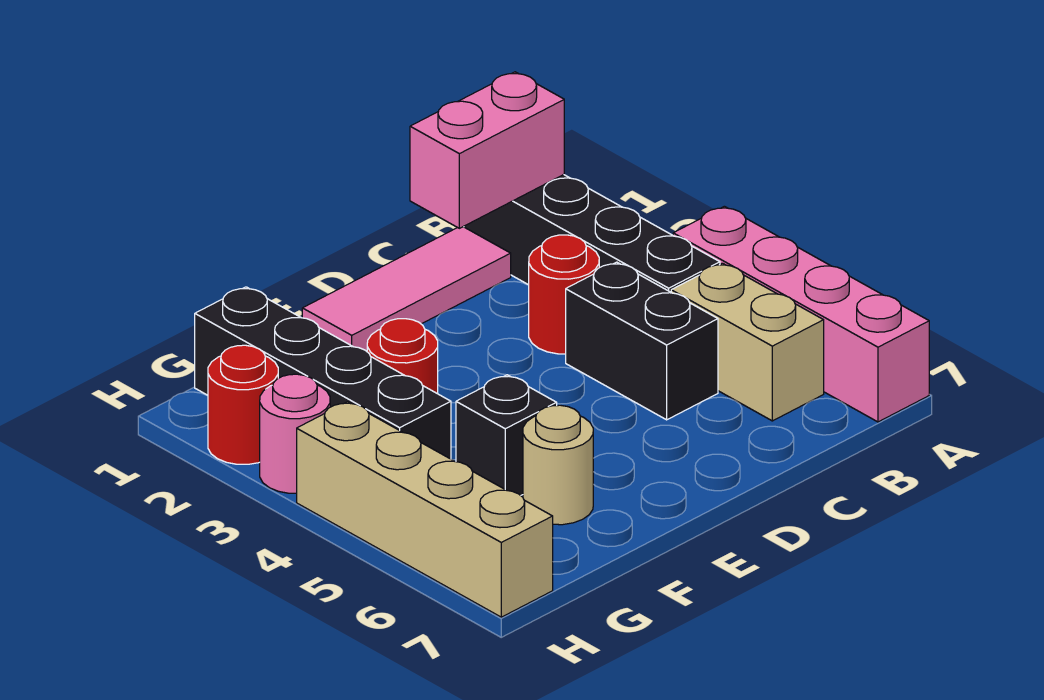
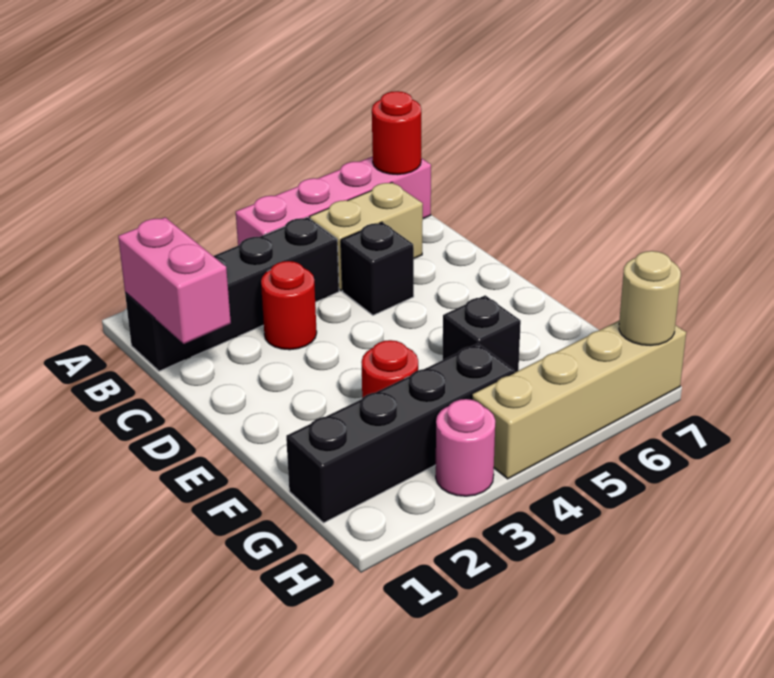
pink 1x3 tile [302,227,511,351] -> none
black 1x2 brick [566,262,718,420] -> black 1x1 brick [341,222,414,315]
tan 1x1 round brick [523,405,593,525] -> tan 1x1 round brick moved to [619,251,681,345]
red 1x1 round brick [208,345,278,464] -> red 1x1 round brick moved to [372,91,421,175]

